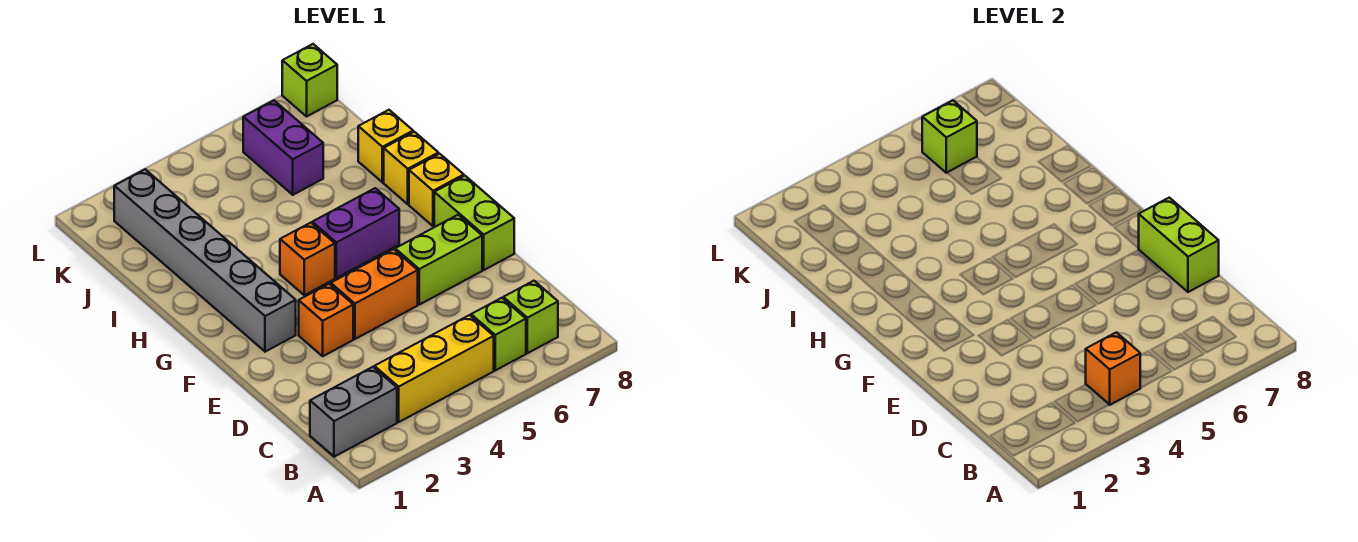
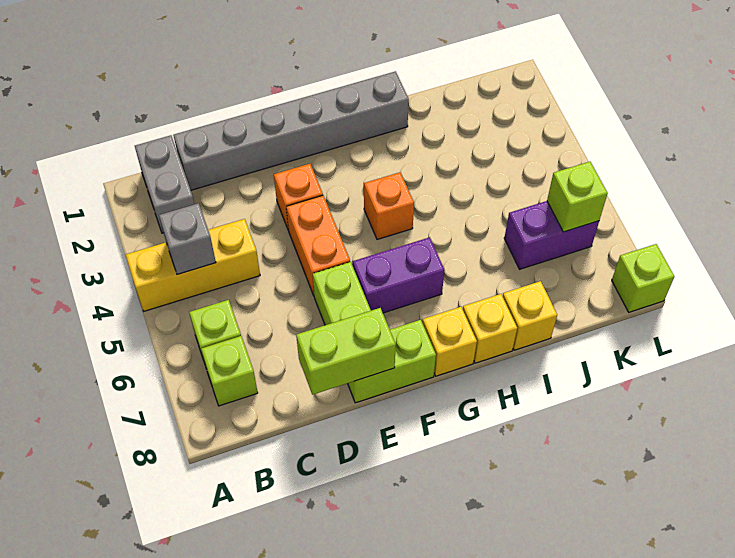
yellow 1x3 brick [374,315,494,422] -> yellow 1x3 brick turned to [126,219,260,311]
orange 1x1 brick [1086,332,1140,405] -> grey 1x1 brick [159,203,216,275]
grey 1x6 brick [114,169,296,352] -> grey 1x6 brick moved to [173,71,409,190]
purple 1x2 brick [312,188,399,278] -> purple 1x2 brick turned to [353,237,445,313]

